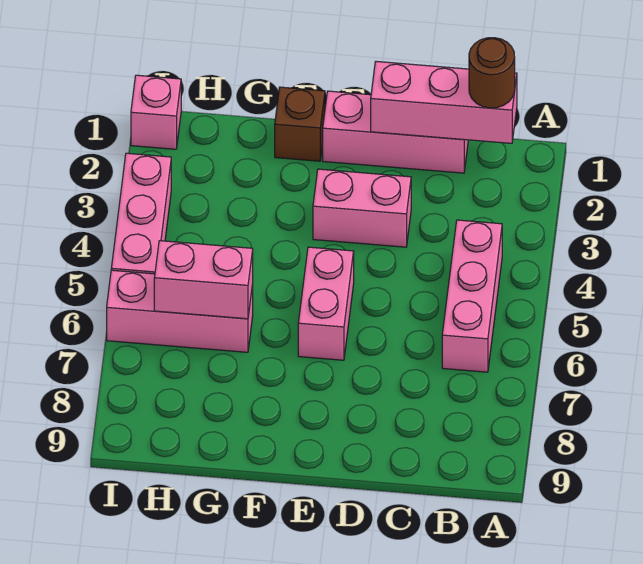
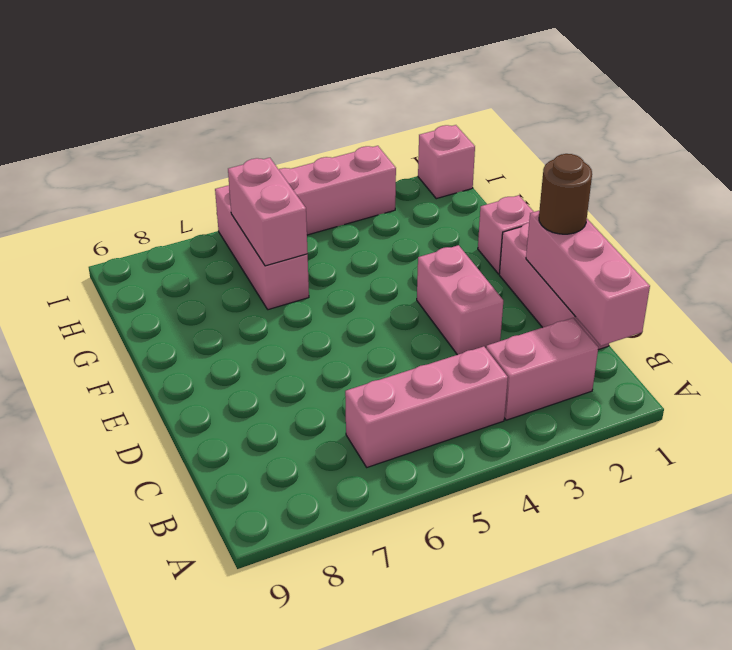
brown 1x1 round brick [469,38,515,108] -> brown 1x1 round brick moved to [539,154,592,234]
pink 1x2 brick [298,247,354,360] -> pink 1x2 brick moved to [486,318,598,420]
brown 1x1 brick [275,87,325,161] -> pink 1x1 brick [478,195,534,274]

